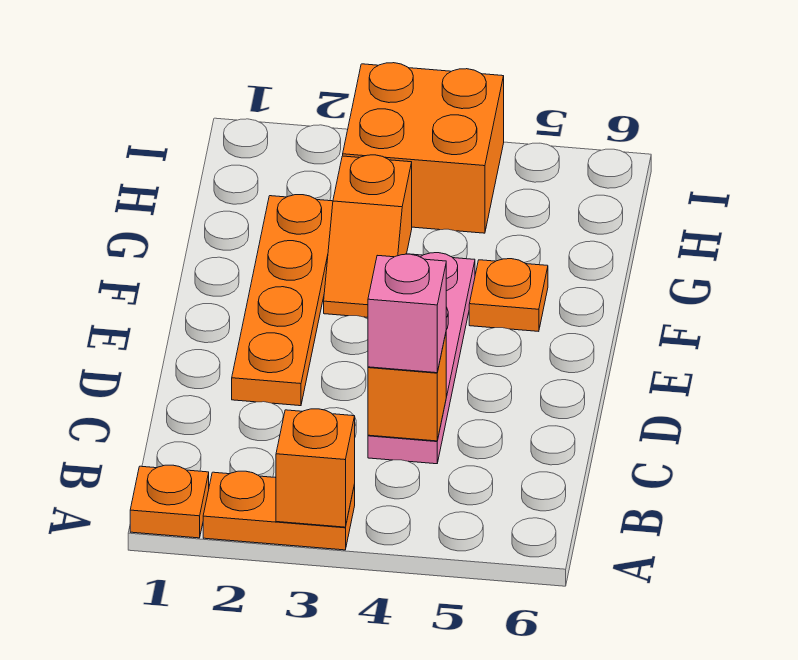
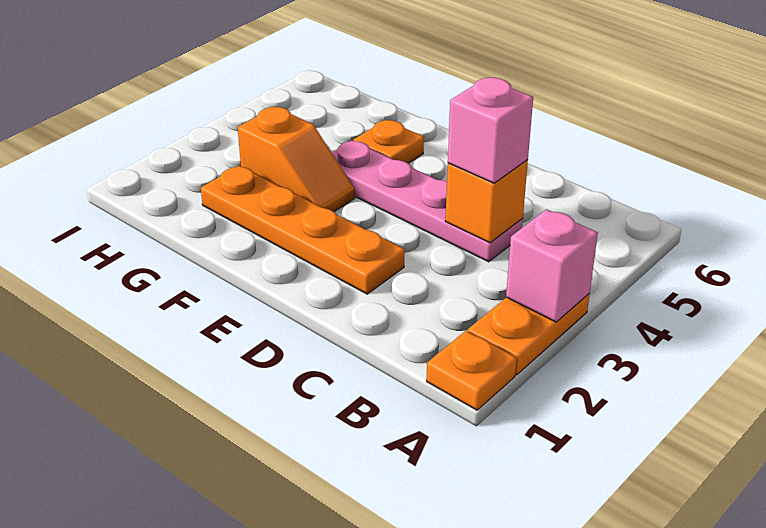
orange 1x1 brick [276,409,355,527] -> pink 1x1 brick [506,209,598,322]
orange 2x2 brick [343,63,504,233] -> none

